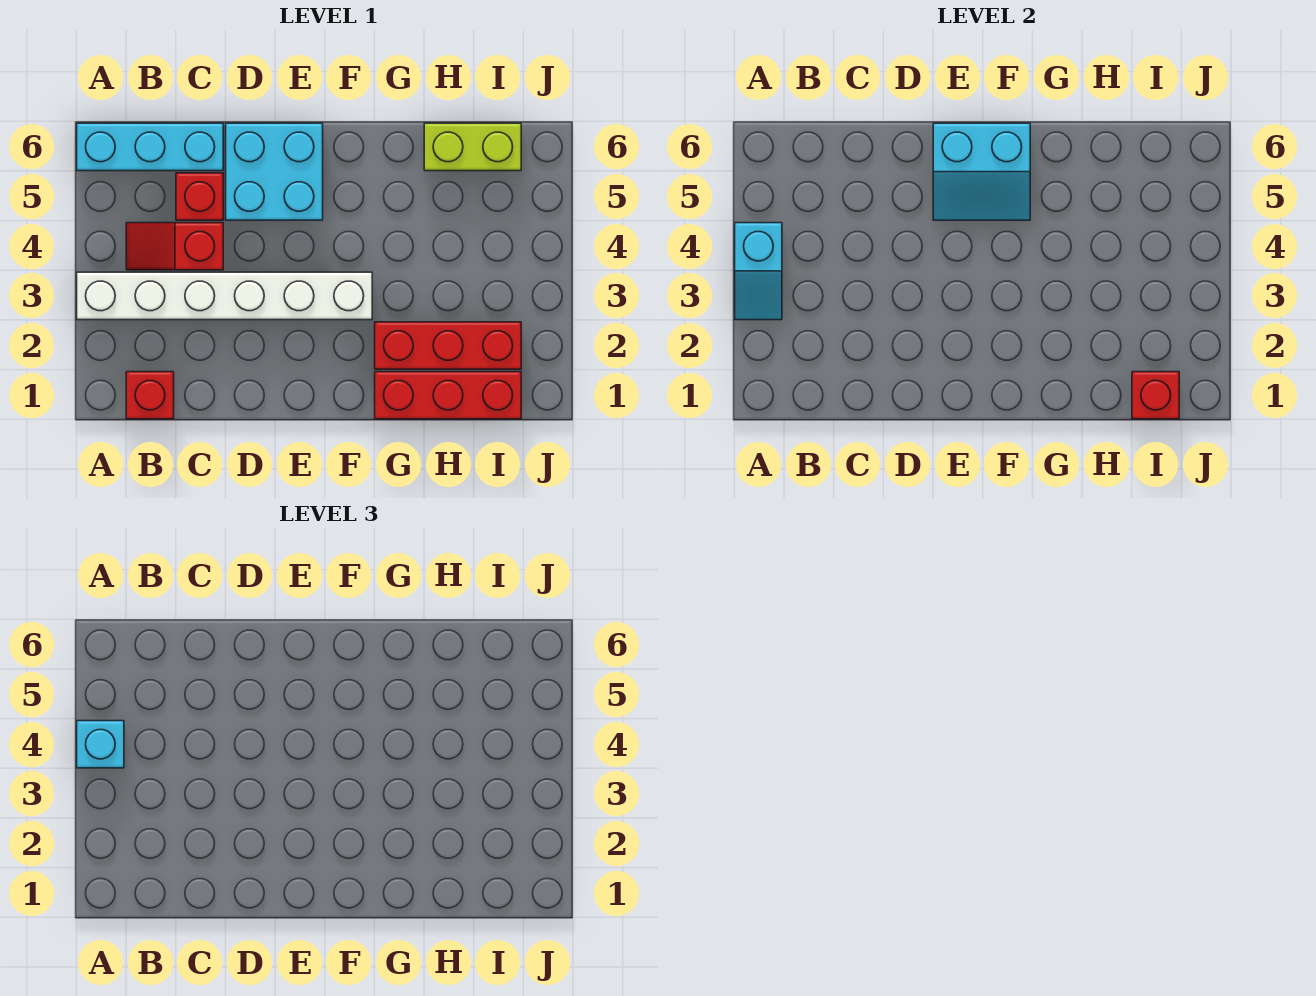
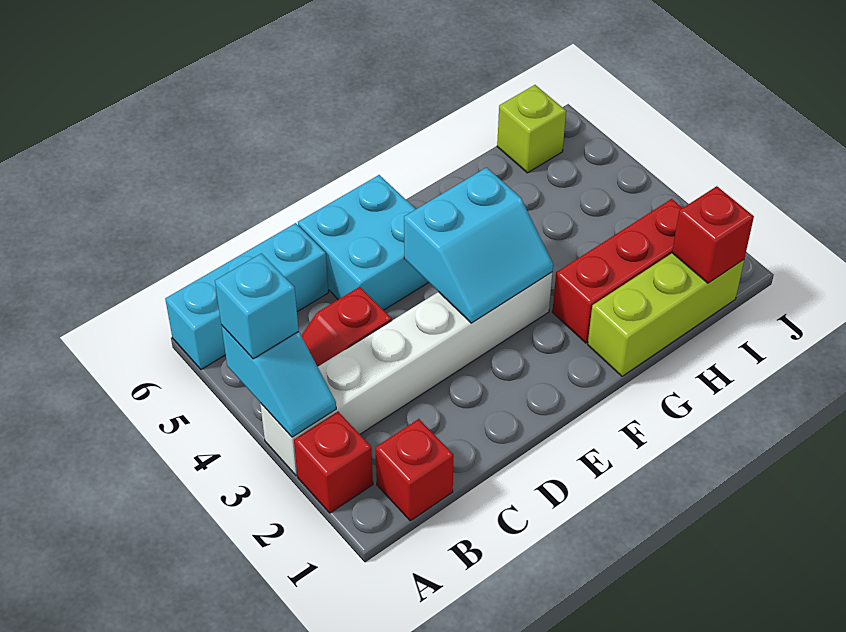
red 1x1 brick [176,173,223,220] -> red 1x1 brick moved to [294,412,373,513]
cyan 2x2 slope [933,123,1030,220] -> cyan 2x2 slope moved to [404,168,553,323]
red 1x3 brick [375,372,521,419] -> lime 1x3 brick [588,253,744,376]
lime 1x2 brick [424,123,521,171] -> lime 1x1 brick [497,85,566,173]

